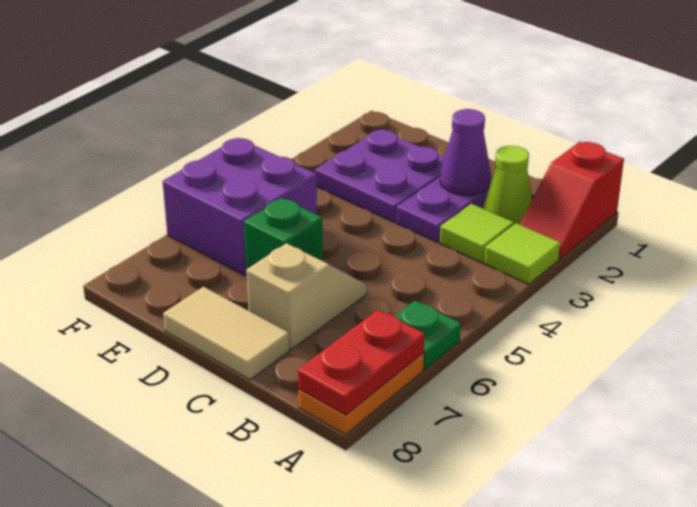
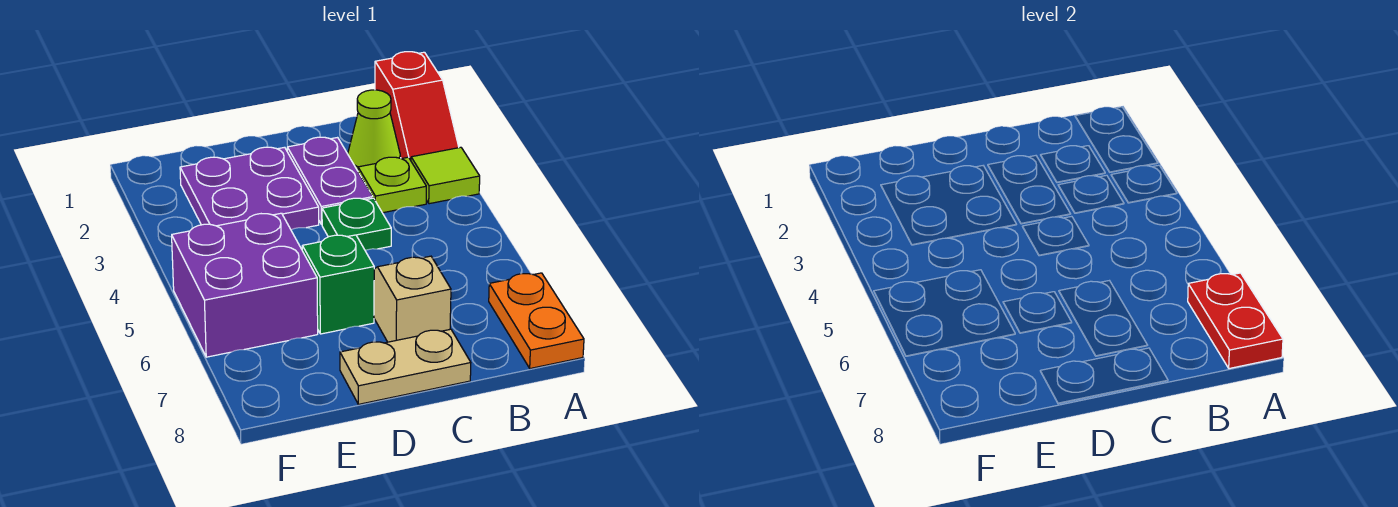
green 1x1 plate [395,301,461,370] -> green 1x1 plate moved to [322,198,391,251]
lime 1x1 tile [440,204,514,263] -> lime 1x1 plate [358,157,426,213]
purple 1x1 cone [440,109,491,195] -> none
tan 1x2 tile [163,287,290,380] -> tan 1x2 plate [340,329,471,404]

